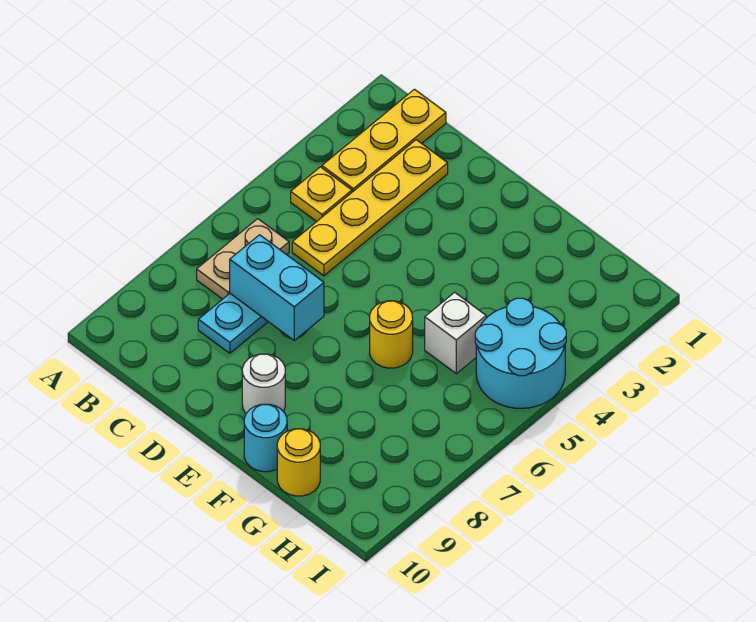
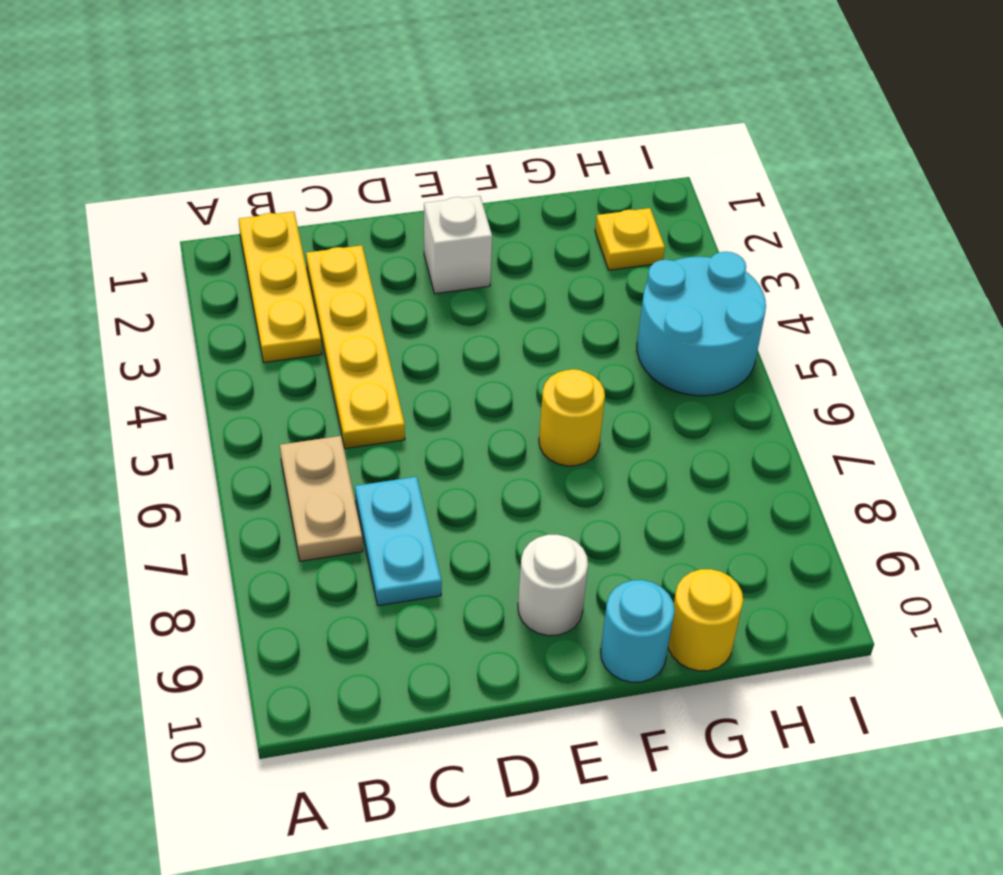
yellow 1x1 plate [291,167,352,222] -> yellow 1x1 plate moved to [595,208,665,270]
cyan 1x2 brick [230,235,324,340] -> none
white 1x1 brick [425,292,486,374] -> white 1x1 brick moved to [424,196,492,294]

